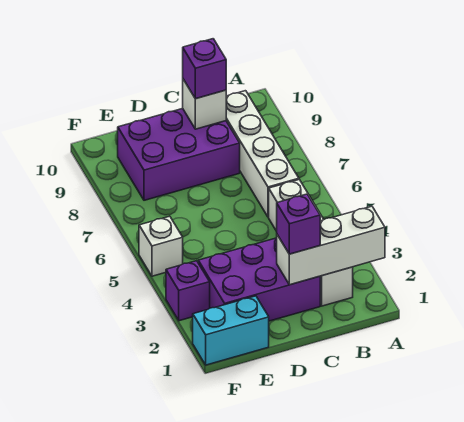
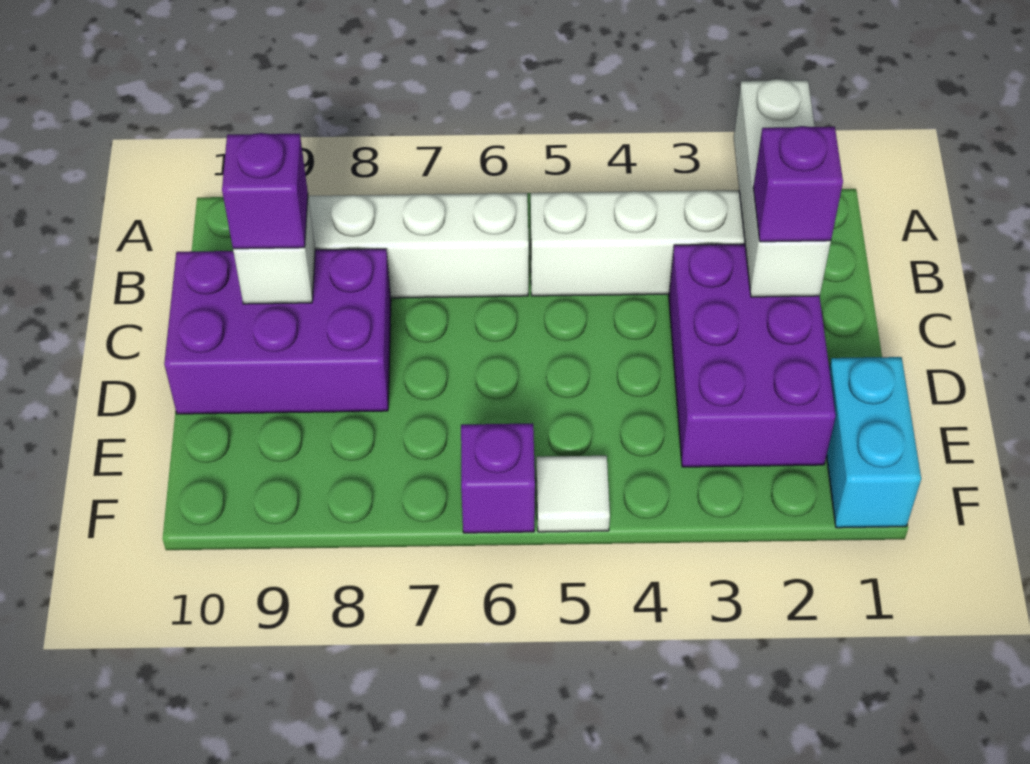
purple 2x3 brick [118,109,240,200] -> purple 2x3 brick turned to [164,249,391,414]
purple 1x1 brick [166,261,210,321] -> purple 1x1 brick moved to [461,424,535,533]
white 1x1 brick [139,216,183,276] -> white 1x1 tile [536,456,610,532]

